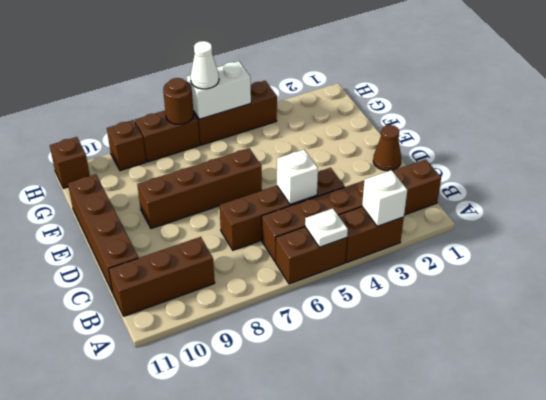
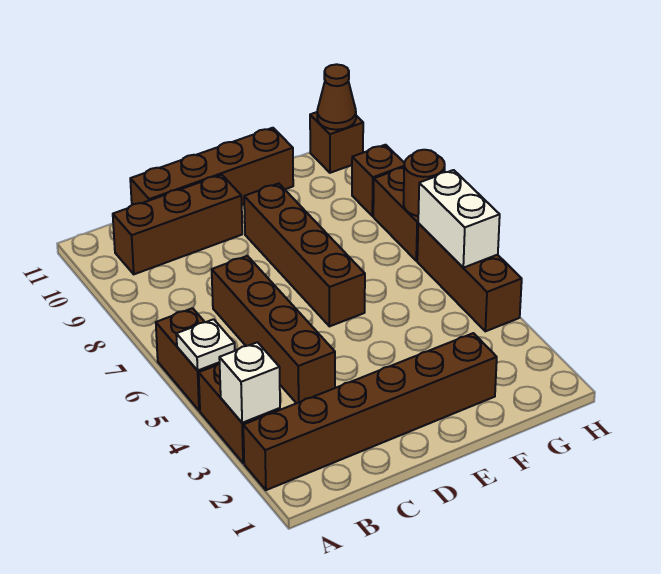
brown 1x6 brick [262,159,441,262] -> brown 1x6 brick turned to [243,333,497,490]
brown 1x3 brick [109,237,215,316] -> brown 1x3 brick turned to [113,175,242,274]
white 1x1 brick [277,149,318,204] -> none
brown 1x1 cone [373,125,401,171] -> brown 1x1 cone moved to [317,64,356,130]
white 1x1 cone [191,41,219,89] -> none

